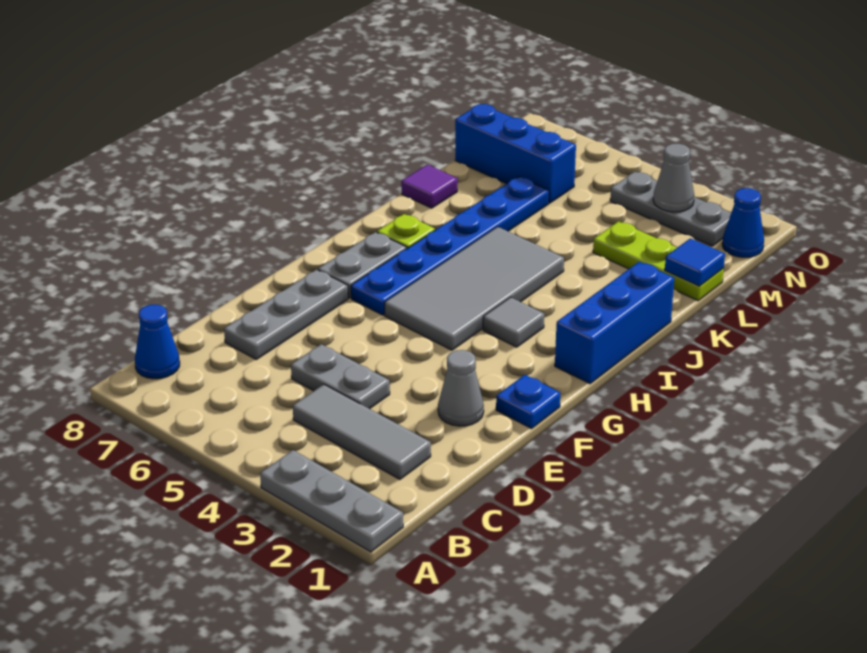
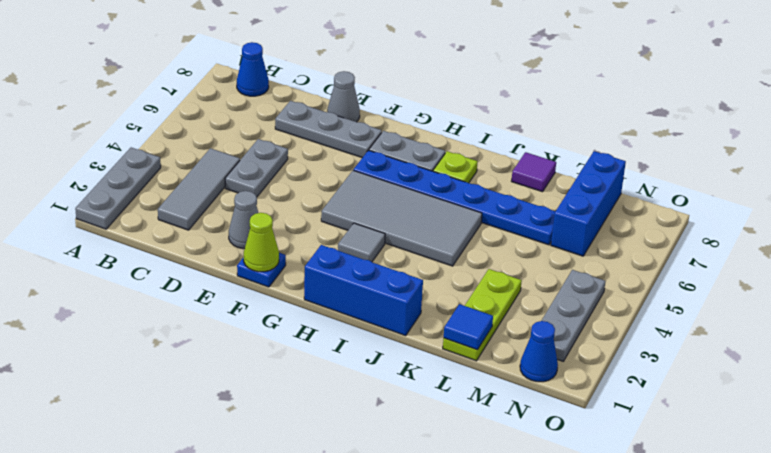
none -> lime 1x1 cone [244,213,279,272]
grey 1x1 cone [653,144,694,212] -> grey 1x1 cone moved to [327,71,360,122]

